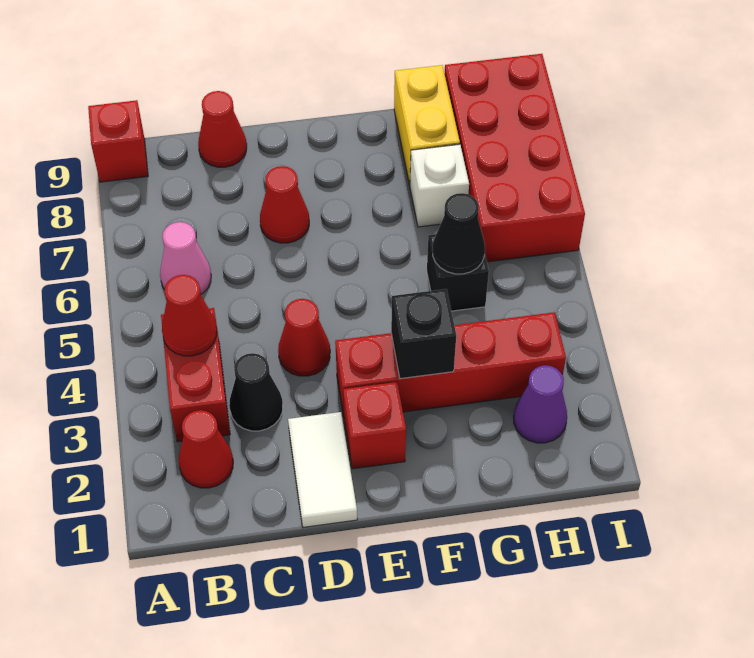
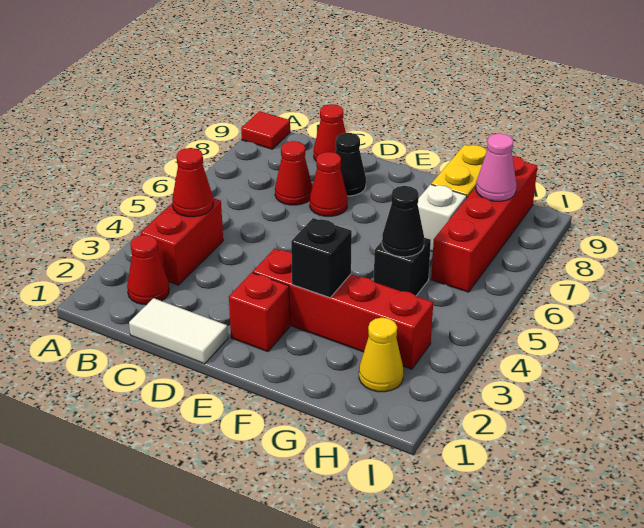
red 1x1 brick [88,100,148,182] -> red 1x1 tile [241,111,290,149]
pink 1x1 cone [160,222,211,294] -> pink 1x1 cone moved to [476,134,517,201]
black 1x1 cone [229,353,283,431] -> black 1x1 cone moved to [335,133,366,196]
white 1x2 tile [288,412,357,527] -> white 1x2 tile turned to [129,298,228,364]
red 1x1 cone [278,299,330,376] -> red 1x1 cone moved to [275,141,312,205]
purple 1x1 cone [514,365,567,443] -> yellow 1x1 cone [359,318,403,392]
red 2x4 brick [444,54,585,262] -> red 1x4 brick [431,156,537,292]

